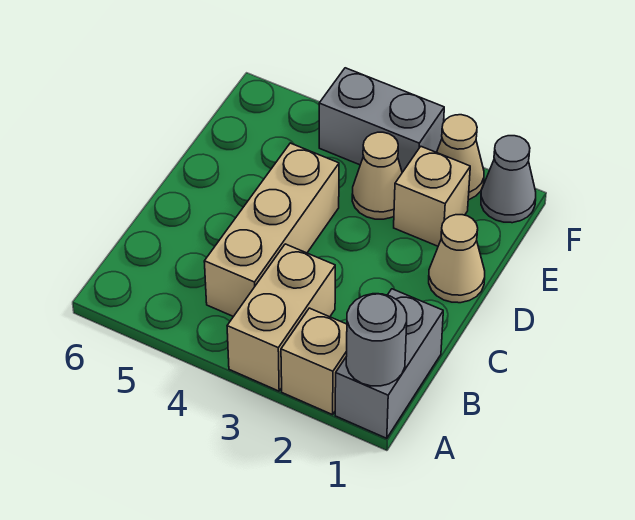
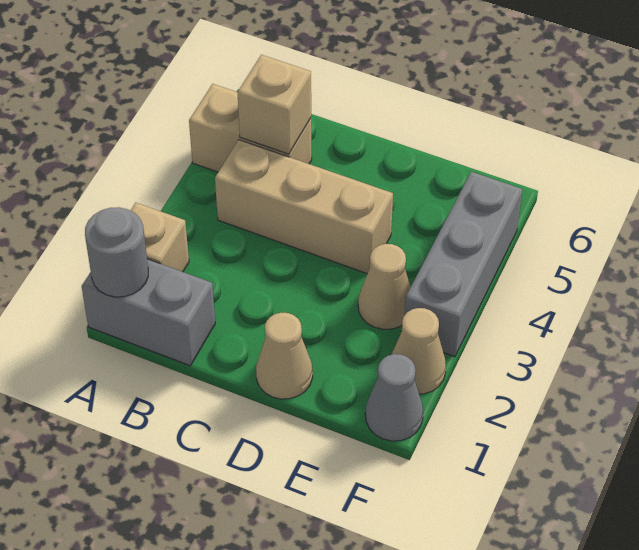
tan 1x2 brick [227,244,335,391] -> tan 1x2 brick moved to [189,84,312,172]
tan 1x1 brick [394,147,470,246] -> tan 1x1 brick moved to [237,55,311,154]
grey 1x2 brick [319,68,444,172] -> grey 1x3 brick [405,172,522,357]

